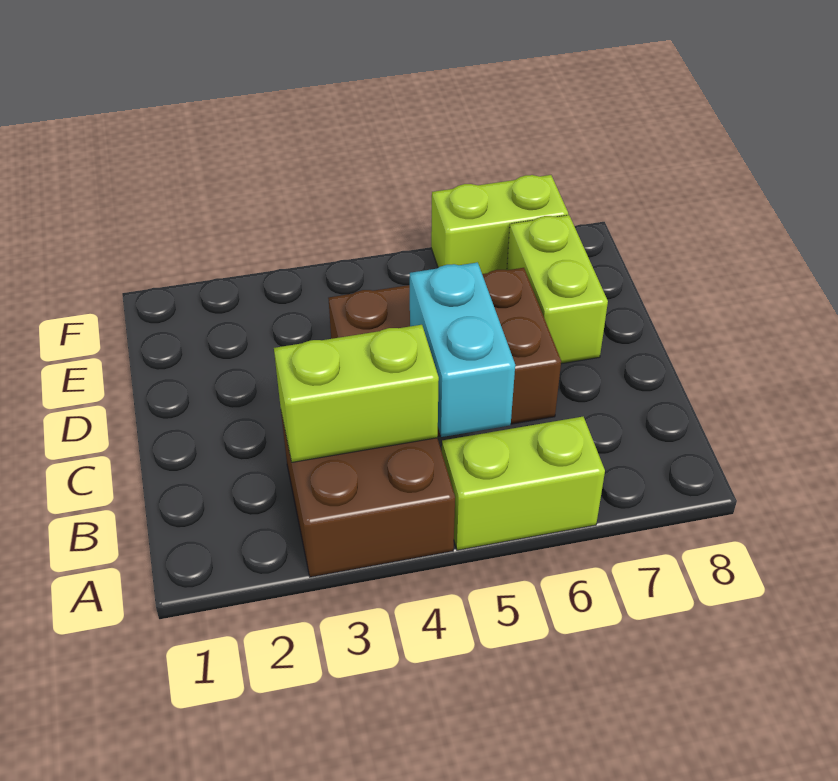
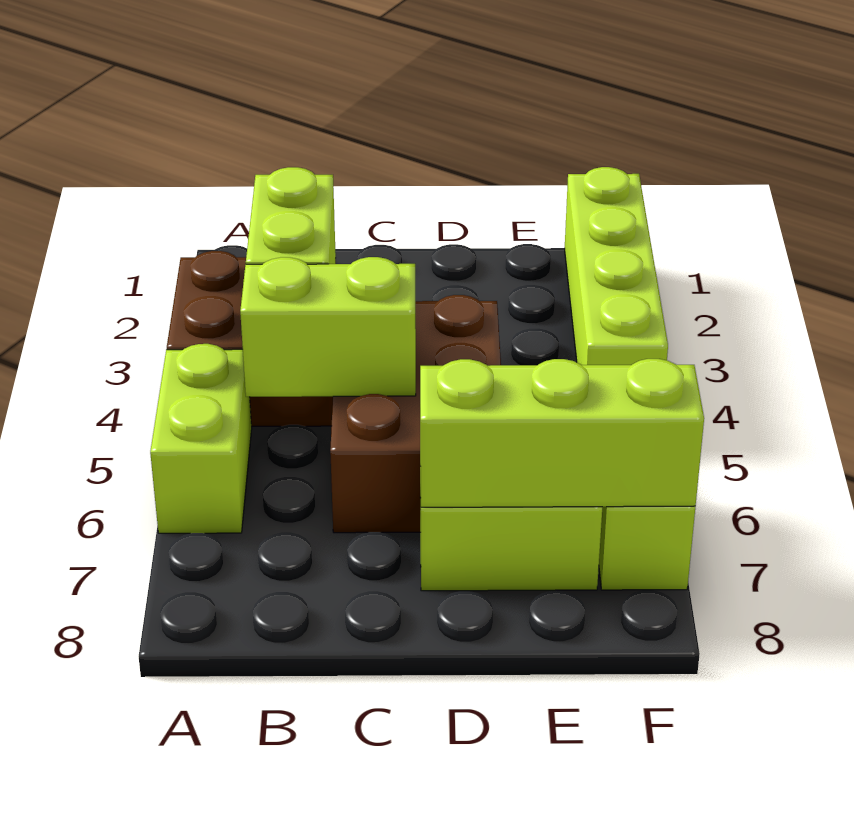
cyan 1x2 brick [410,262,515,437] -> lime 1x2 brick [240,257,416,397]
none -> lime 1x3 brick [420,359,704,507]
none -> lime 1x4 brick [565,167,668,365]

